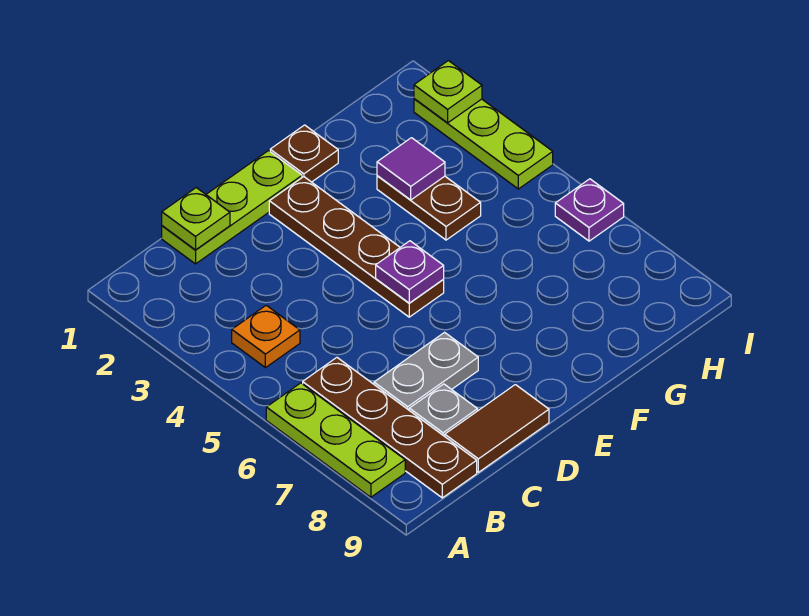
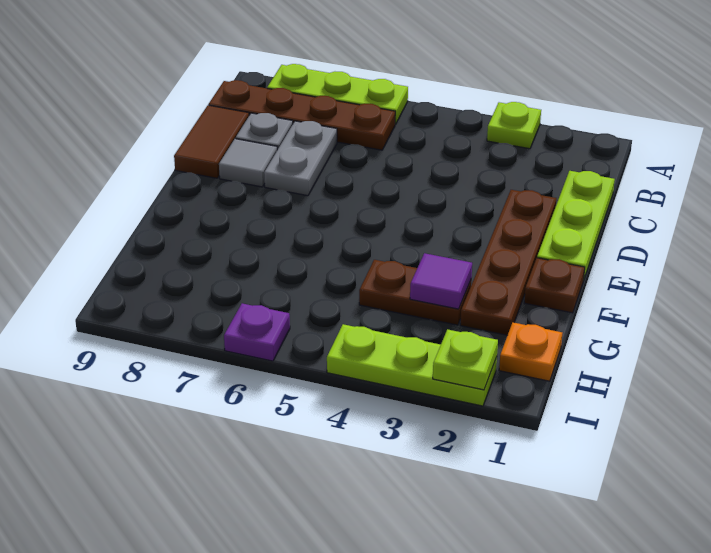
orange 1x1 plate [232,305,300,368] -> orange 1x1 plate moved to [499,322,562,381]
lime 1x1 plate [162,188,230,250] -> lime 1x1 plate moved to [487,102,541,149]
none -> grey 1x1 tile [219,139,277,187]
brown 1x4 plate [269,177,444,317] -> brown 1x4 plate turned to [460,190,556,335]
purple 1x1 plate [376,241,444,303] -> none

